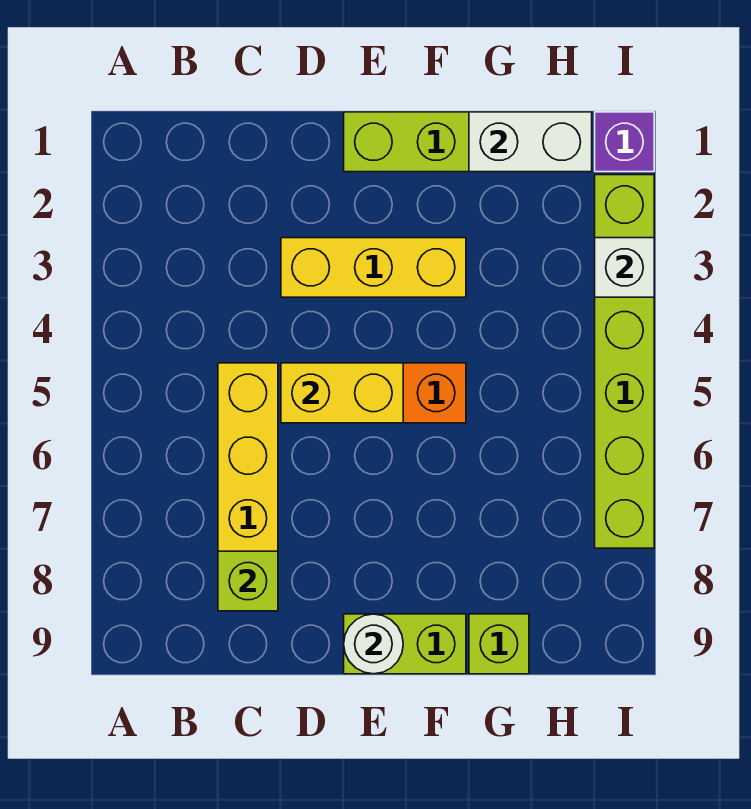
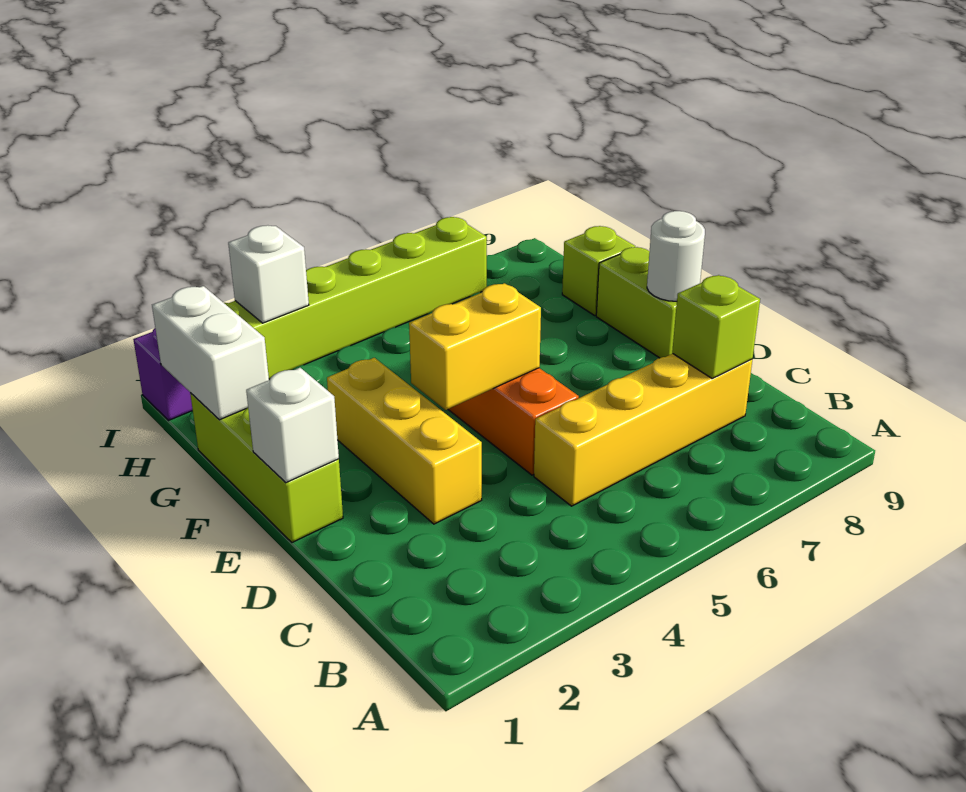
yellow 1x2 brick [281,363,403,423] -> yellow 1x2 brick turned to [409,283,541,410]
none -> white 1x1 brick [246,368,339,483]

